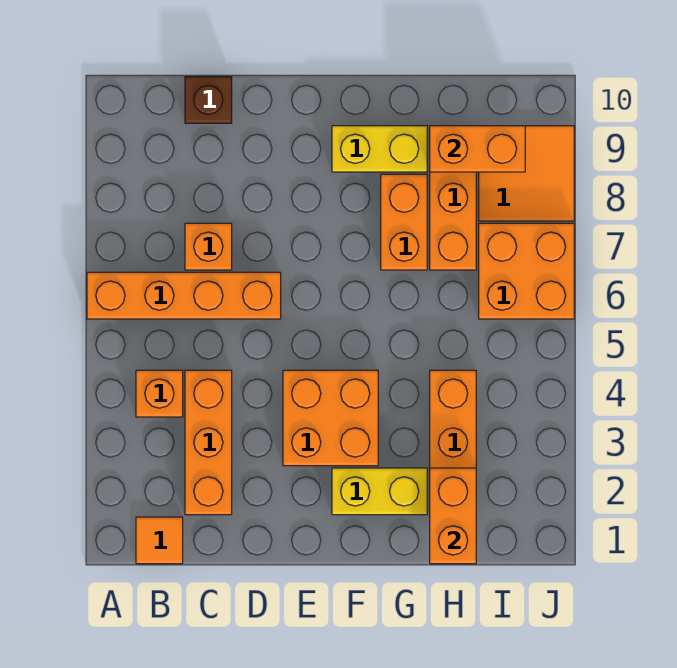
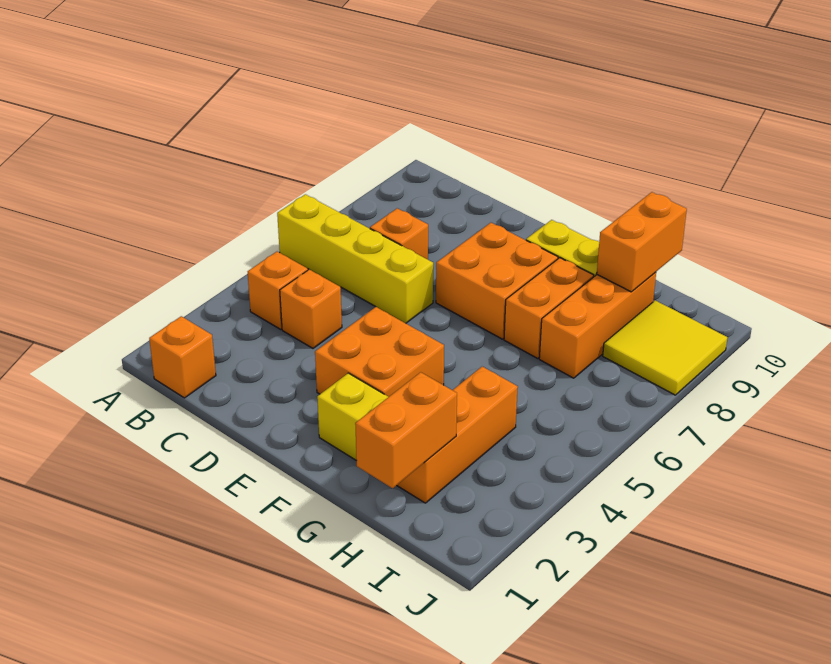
orange 1x4 brick [87,272,281,319] -> yellow 1x4 brick [277,194,433,323]
orange 1x1 tile [136,517,183,564] -> orange 1x1 brick [149,316,216,398]
orange 1x3 brick [185,370,232,515] -> orange 1x1 brick [280,270,342,348]
brown 1x1 brick [185,77,232,123] -> none
orange 1x2 brick [430,126,525,172] -> orange 1x2 brick turned to [597,192,687,292]
orange 2x2 brick [479,223,574,319] -> orange 2x2 brick moved to [436,223,558,339]
orange 2x2 tile [479,126,574,221] -> yellow 2x2 tile [603,300,727,395]

